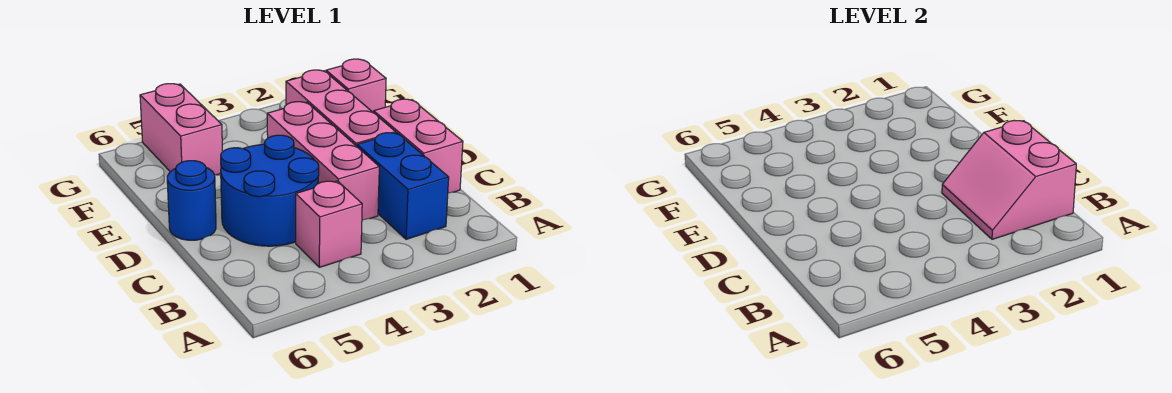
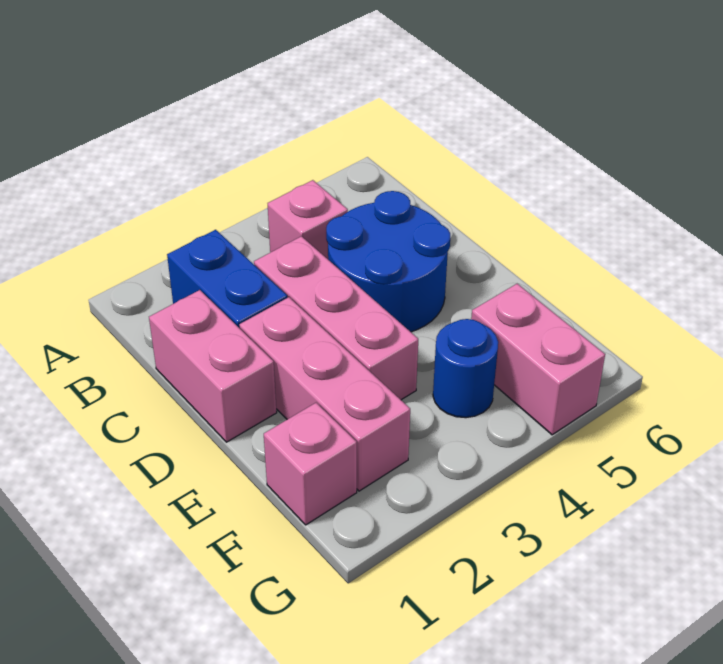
pink 2x2 slope [942,120,1076,239] -> none
blue 1x1 round brick [167,161,216,240] -> blue 1x1 round brick moved to [433,319,498,418]

